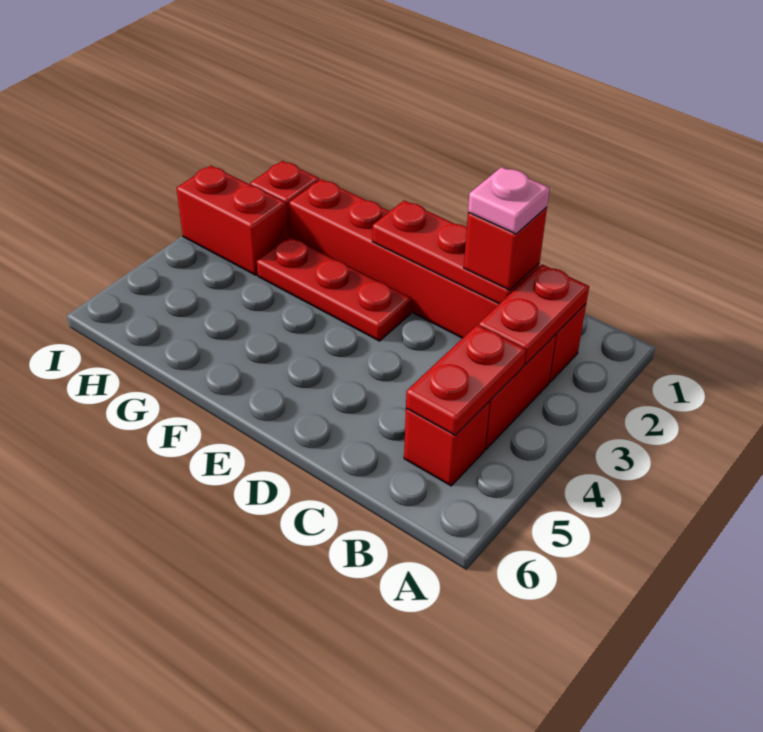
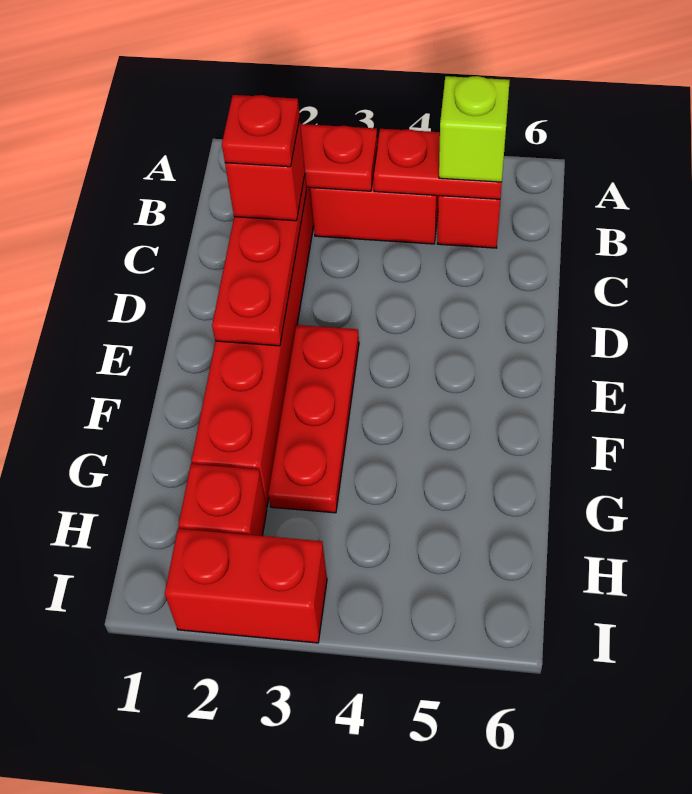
none -> lime 1x1 brick [439,76,510,182]
pink 1x1 plate [468,167,550,234] -> red 1x1 plate [222,95,300,167]
red 1x2 brick [177,165,288,275] -> red 1x2 brick turned to [165,529,327,643]

